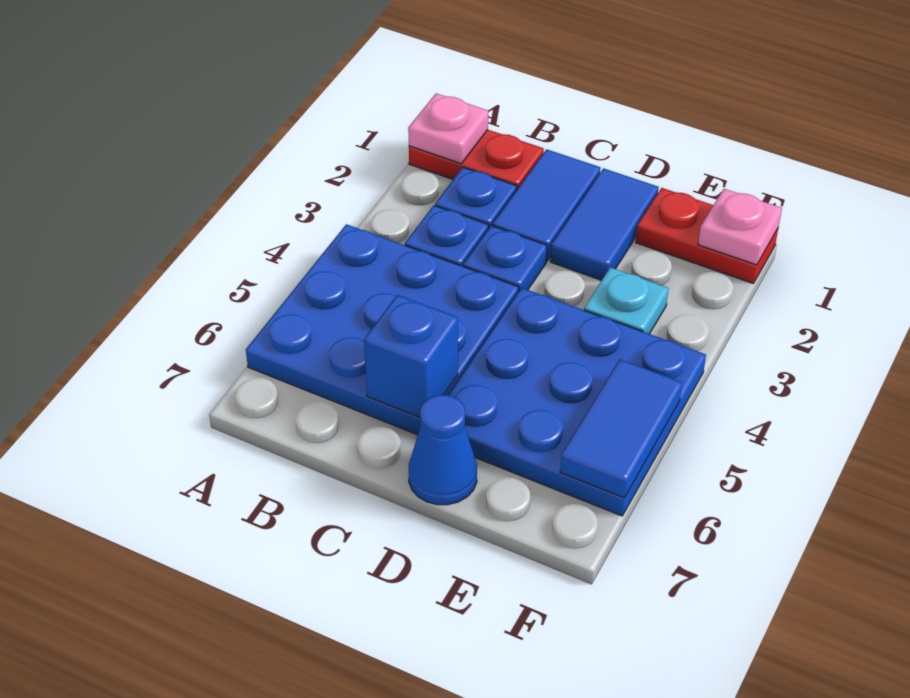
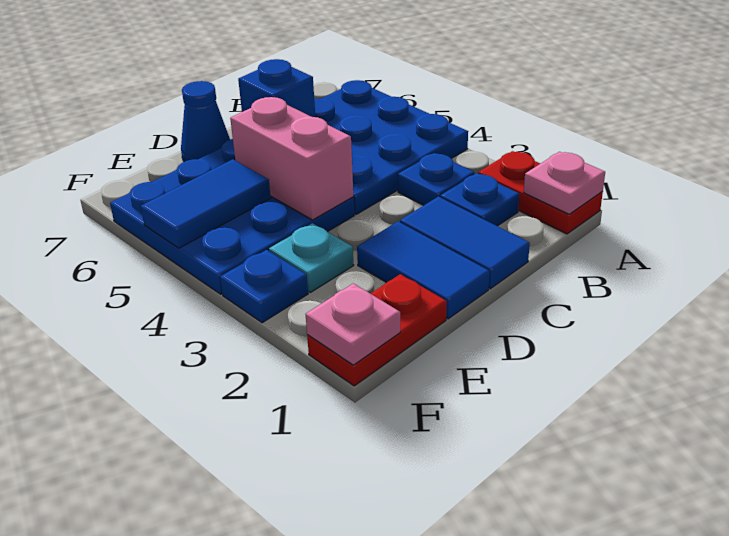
red 1x2 plate [409,130,544,189] -> red 1x2 plate turned to [478,151,603,234]
blue 1x1 plate [463,226,547,292] -> blue 1x1 plate moved to [220,250,308,323]
none -> pink 1x2 brick [230,97,353,220]
blue 1x2 tile [560,359,682,498] -> blue 1x2 tile turned to [141,159,271,248]

